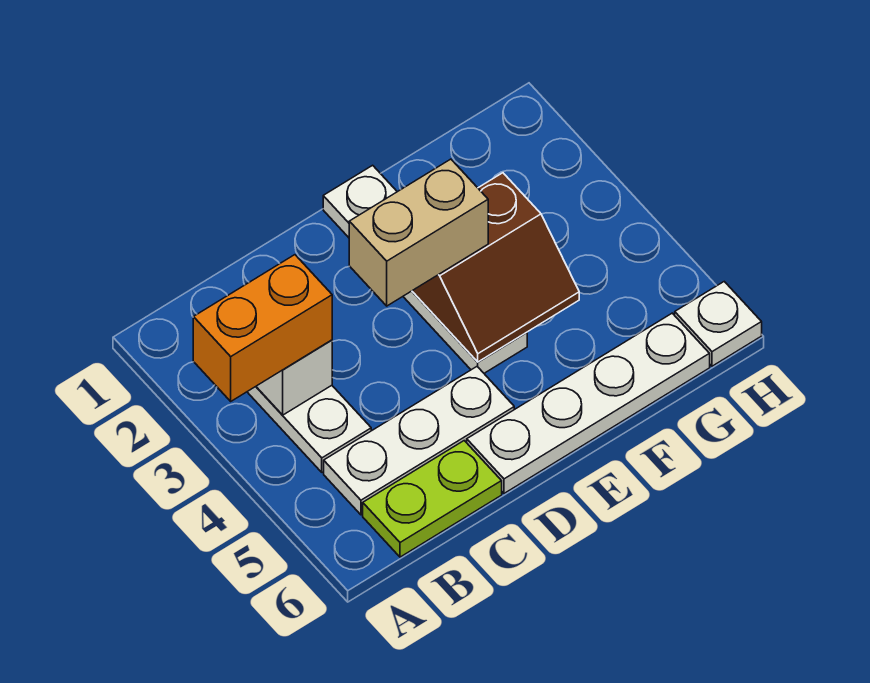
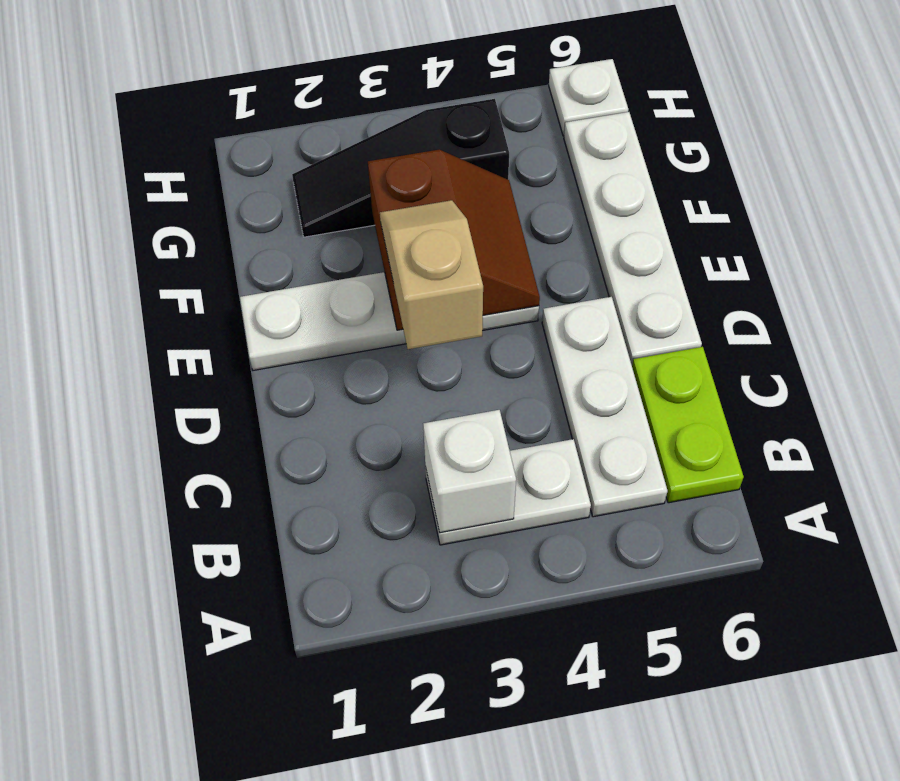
orange 1x2 brick [193,255,332,401] -> none
tan 1x2 brick [349,159,488,306] -> tan 1x2 slope [380,200,483,349]
none -> black 1x3 slope [292,99,509,237]

